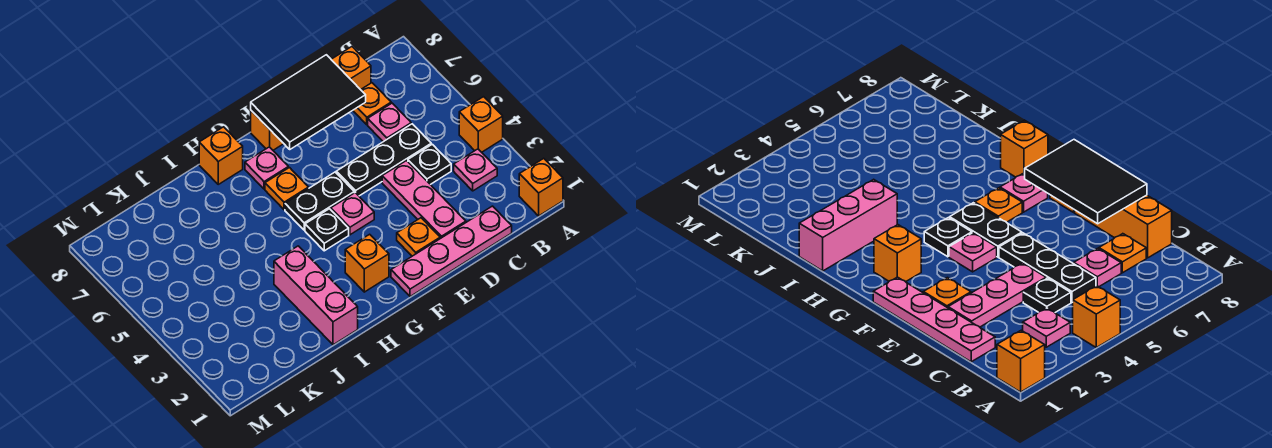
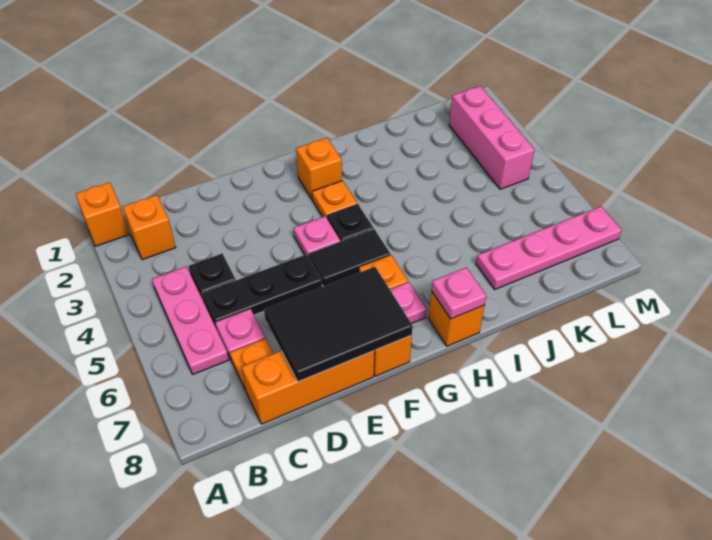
orange 1x1 brick [459,97,503,152] -> orange 1x1 brick moved to [123,195,176,260]
pink 1x1 plate [454,149,497,191] -> pink 1x1 plate moved to [431,268,486,319]
pink 1x4 plate [391,206,512,297] -> pink 1x4 plate moved to [476,207,622,289]
pink 1x3 plate [382,161,466,238] -> pink 1x3 plate moved to [152,266,229,374]
orange 1x1 plate [397,218,440,256] -> orange 1x1 plate moved to [312,181,357,218]
black 1x2 plate [285,172,354,230] -> black 1x2 tile [309,229,390,286]
pink 1x3 brick [274,246,358,345] -> pink 1x3 brick moved to [449,86,534,189]

